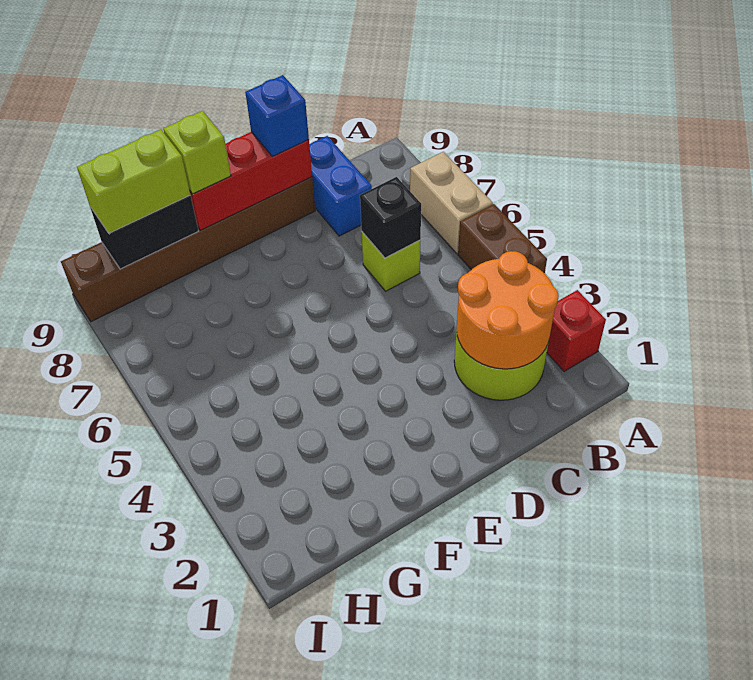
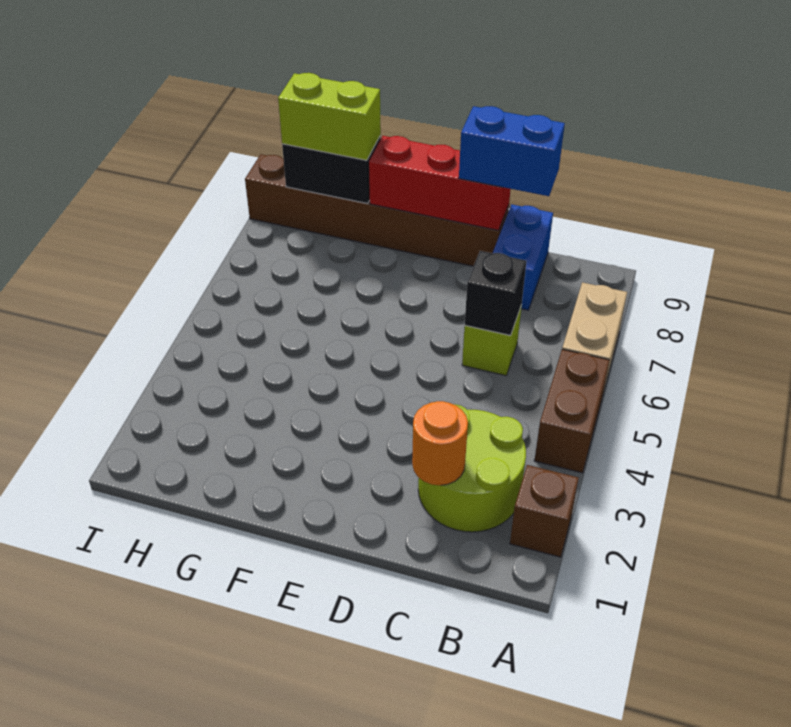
red 1x1 brick [547,290,606,371] -> brown 1x1 brick [510,465,579,557]
orange 2x2 round brick [457,251,559,369] -> orange 1x1 round brick [412,401,468,485]
blue 1x1 brick [245,75,309,156] -> blue 1x2 brick [459,106,565,196]
lime 1x1 brick [163,111,231,194] -> none

